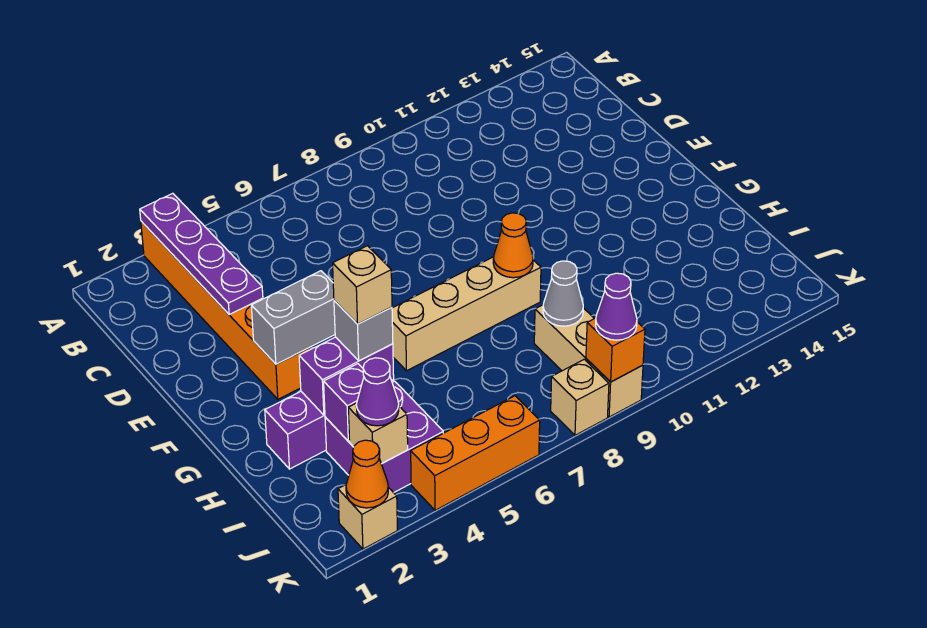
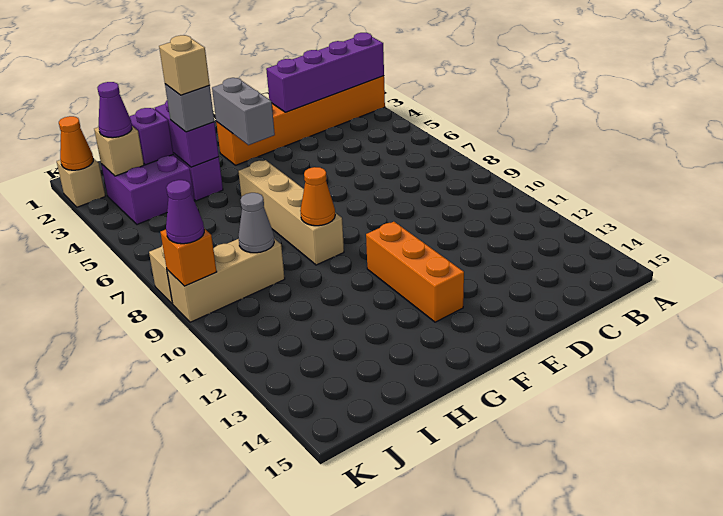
purple 1x4 plate [140,193,263,314] -> purple 1x4 brick [266,33,384,112]
orange 1x3 brick [411,396,540,510] -> orange 1x3 brick moved to [366,222,464,322]

